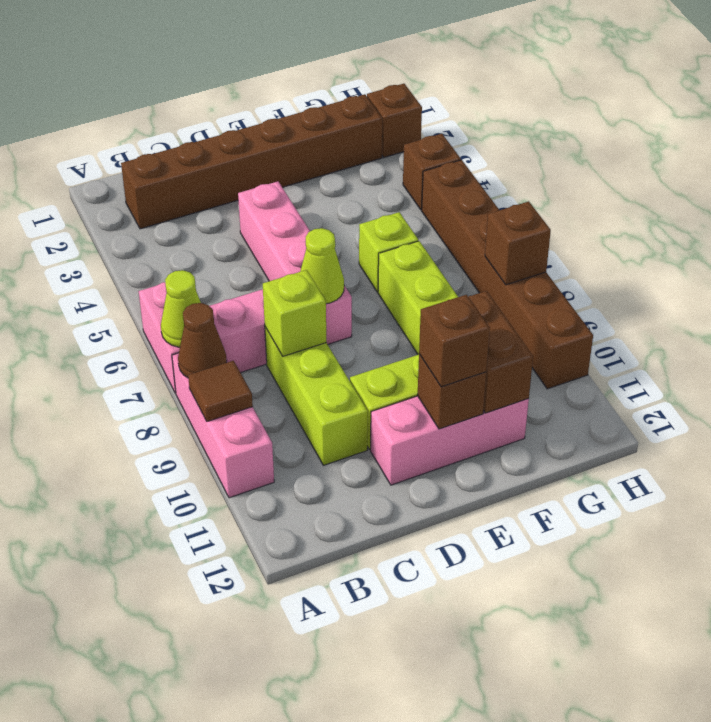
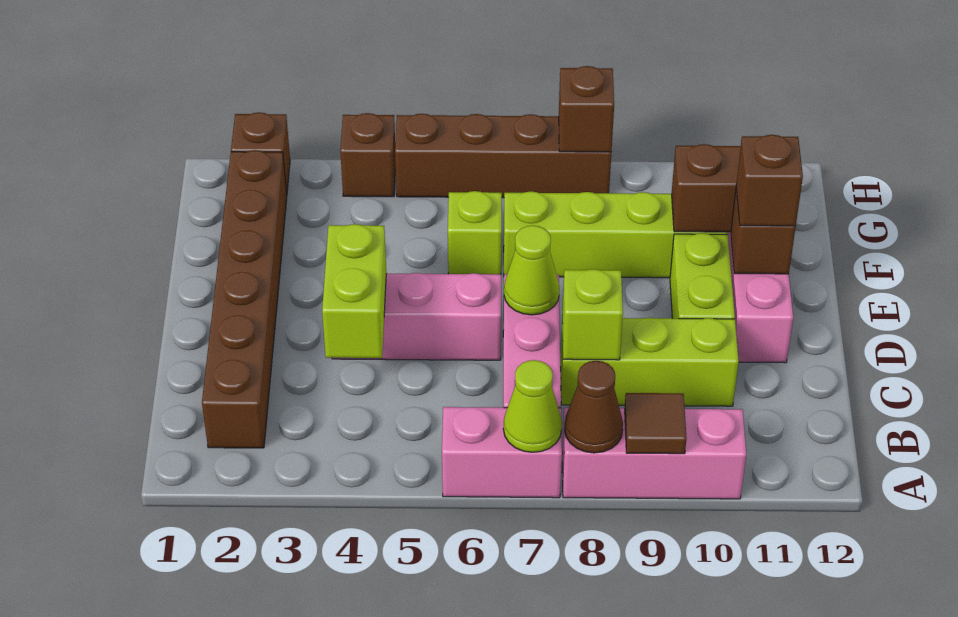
none -> lime 1x2 brick [322,224,386,358]
brown 1x6 brick [422,160,593,389] -> brown 1x4 brick [395,114,611,198]

